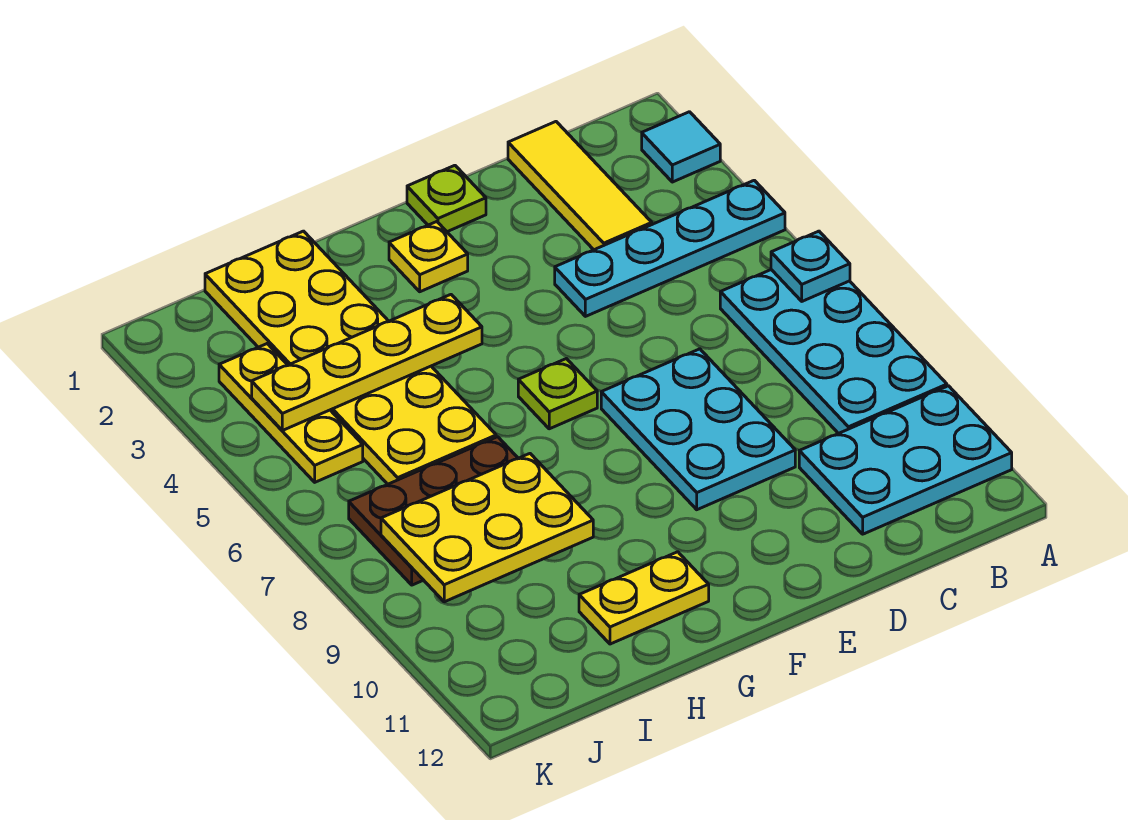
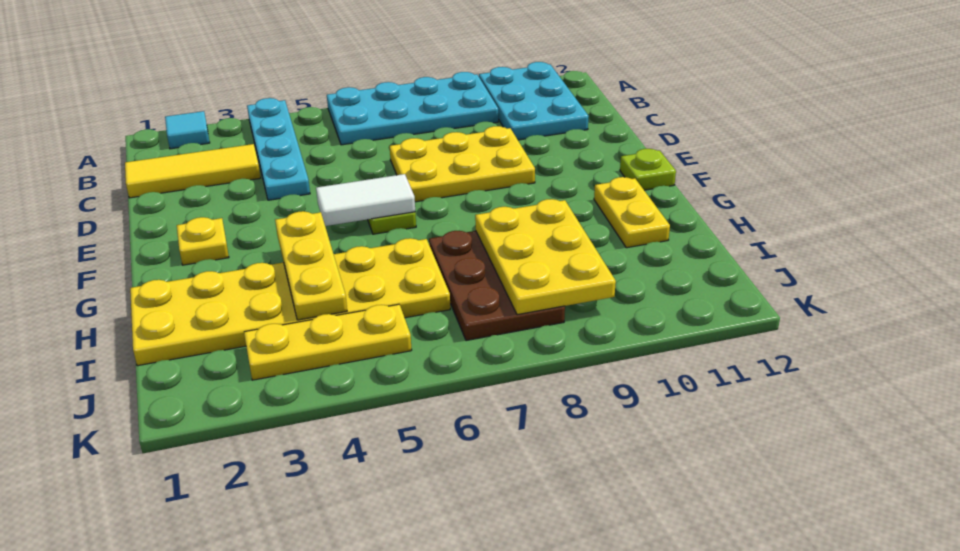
cyan 1x1 plate [771,231,850,301] -> none
cyan 2x3 plate [601,349,795,510] -> yellow 2x3 plate [390,126,535,202]
lime 1x1 plate [407,165,486,232] -> lime 1x1 plate moved to [620,149,676,190]
none -> white 1x2 tile [316,174,415,226]
yellow 1x4 plate [252,295,482,430] -> yellow 1x3 plate [275,211,347,320]

